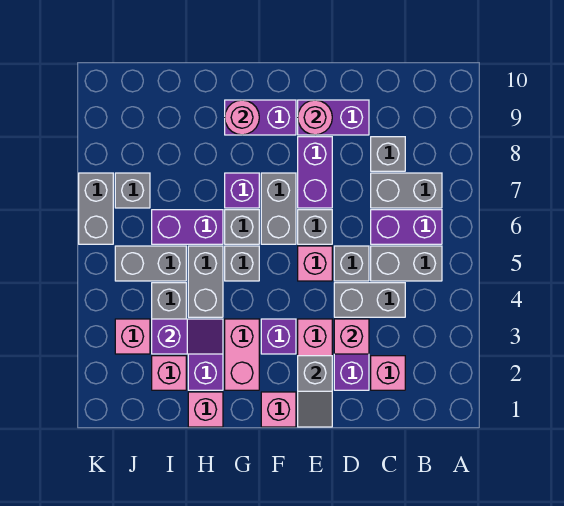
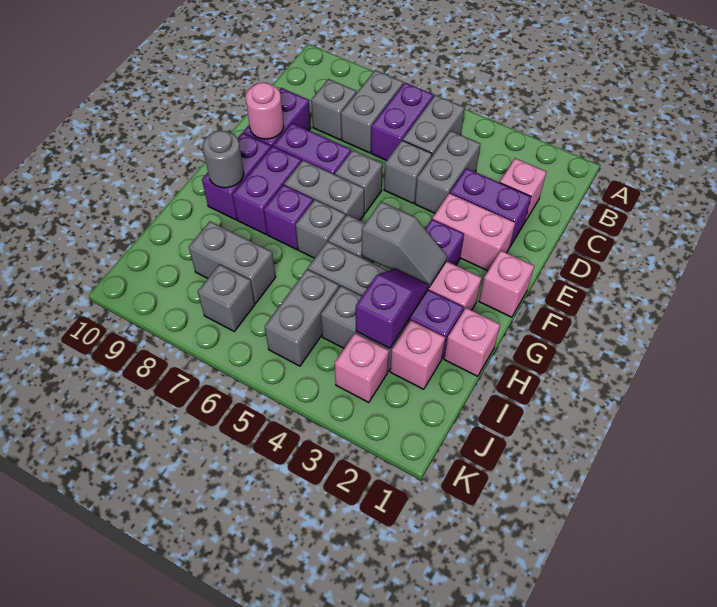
pink 1x1 brick [334,319,369,354] -> none
grey 1x2 slope [298,356,332,427] -> grey 1x2 slope moved to [362,202,447,288]
pink 1x1 brick [298,246,332,281] -> none
pink 1x1 round brick [225,100,259,135] -> grey 1x1 round brick [202,130,244,188]
purple 1x2 brick [152,210,223,244] -> purple 1x2 brick moved to [233,146,302,234]
grey 1x2 brick [79,173,113,244] -> grey 1x2 brick moved to [189,221,276,303]

